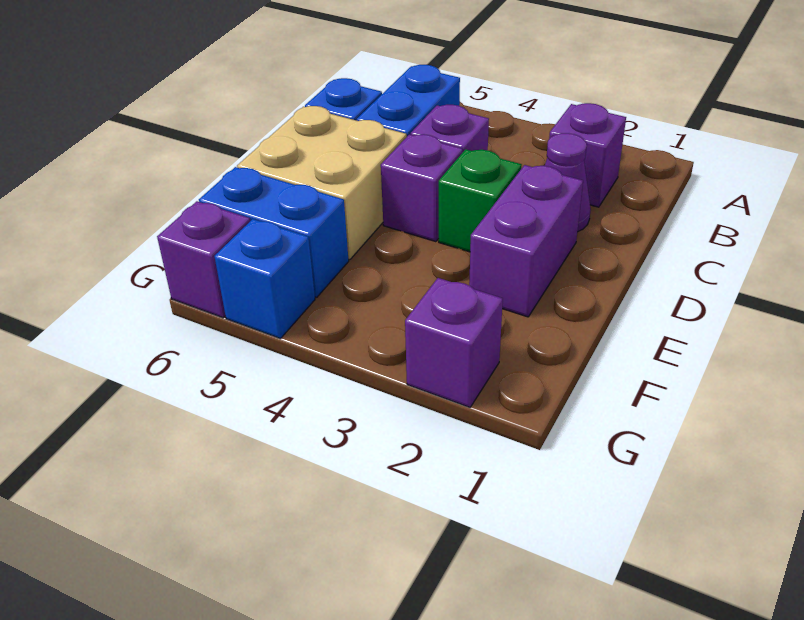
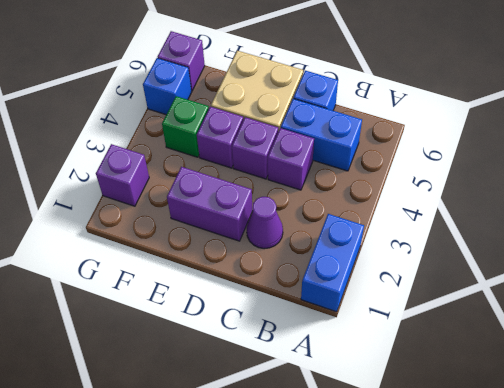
purple 1x1 brick [549,103,626,207] -> purple 1x1 brick moved to [197,107,243,168]
green 1x1 brick [439,149,522,252] -> green 1x1 brick moved to [162,96,209,157]
blue 1x2 brick [199,167,349,297] -> blue 1x2 brick moved to [301,214,364,312]

